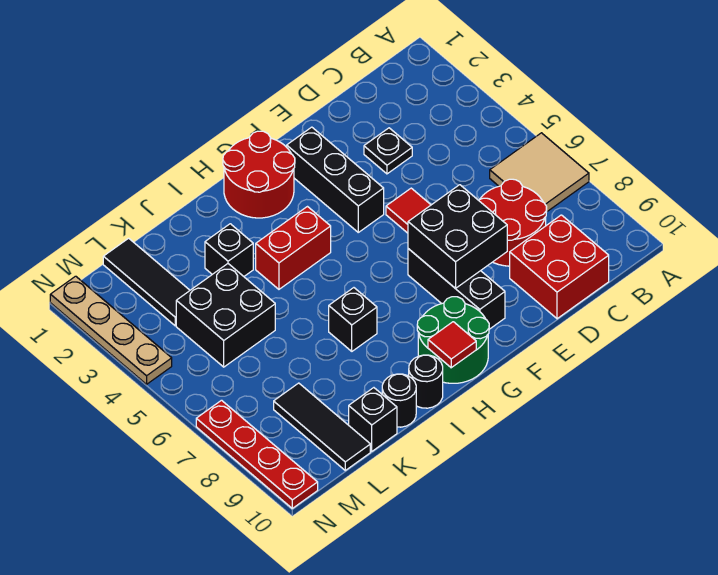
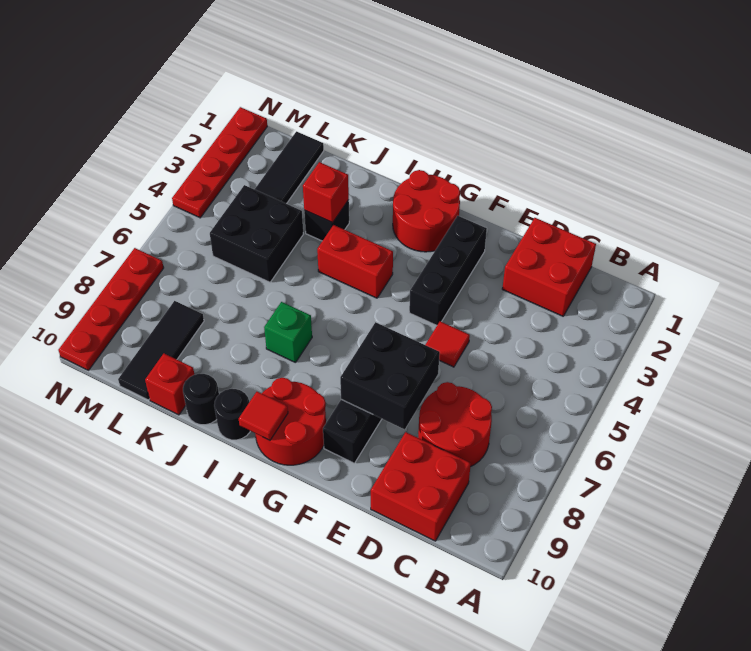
tan 2x2 tile [490,133,589,211] -> none
none -> red 2x2 brick [502,218,596,316]
black 1x1 plate [364,128,412,174] -> none
green 2x2 round brick [417,297,489,383] -> red 2x2 round brick [255,378,326,465]
black 1x1 brick [329,288,377,351] -> green 1x1 brick [264,302,312,363]
none -> red 1x1 brick [303,162,349,223]
black 1x1 brick [349,388,397,451] -> red 1x1 brick [145,354,194,415]
tan 1x4 plate [50,276,172,384] -> red 1x4 plate [172,107,267,218]

